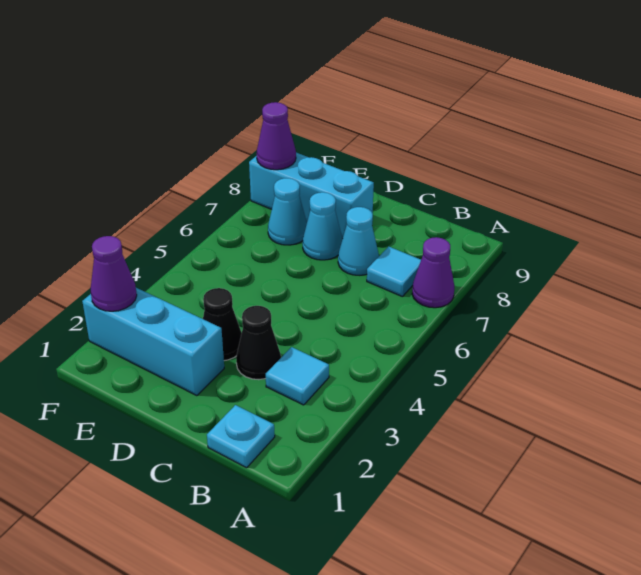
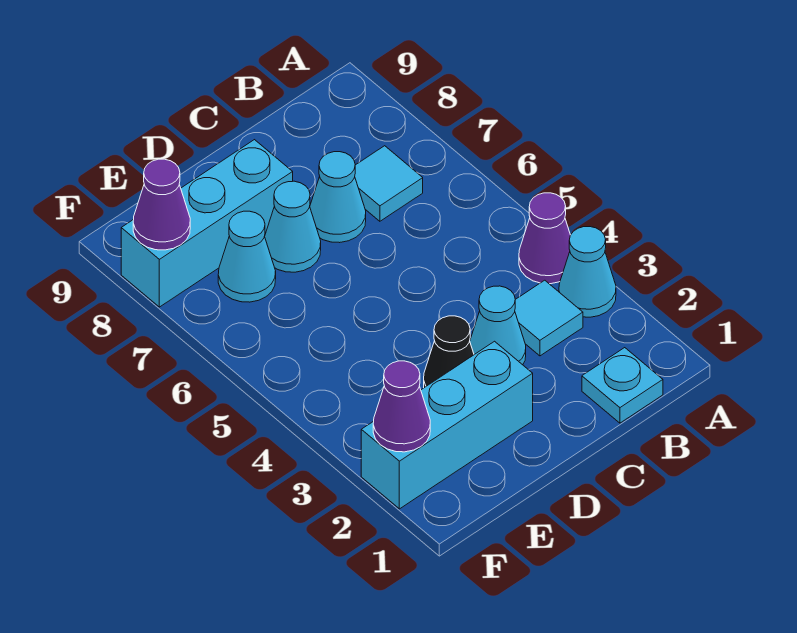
none -> cyan 1x1 cone [559,227,616,317]
purple 1x1 cone [412,237,454,308] -> purple 1x1 cone moved to [519,193,570,284]
black 1x1 cone [236,306,281,380] -> cyan 1x1 cone [470,286,526,365]

